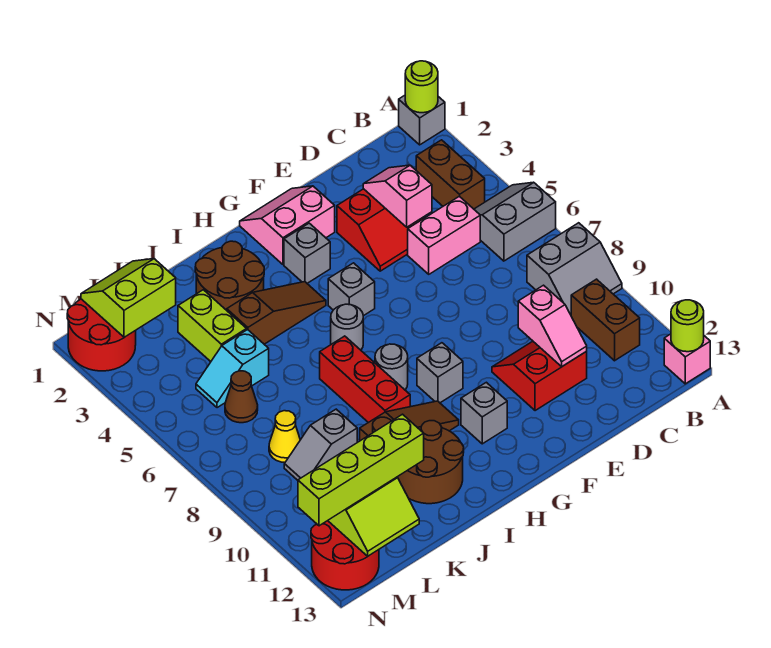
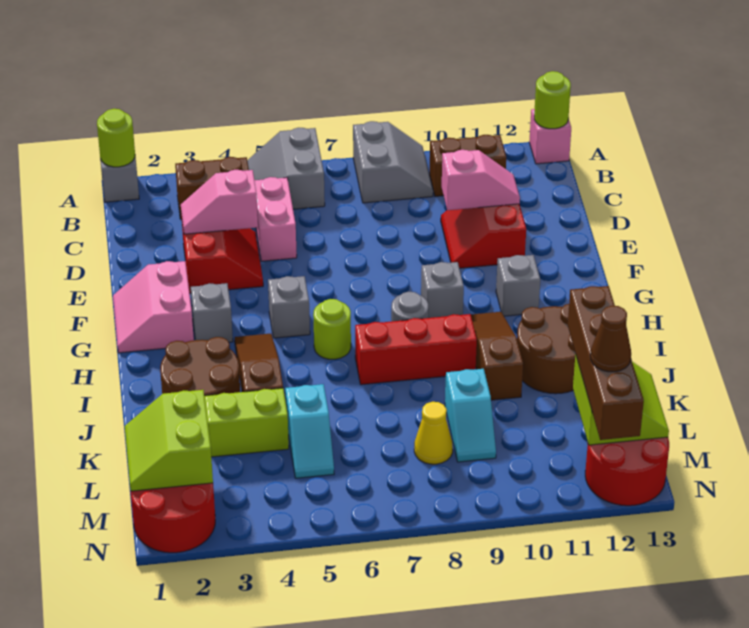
grey 1x1 round brick [331,304,363,350] -> lime 1x1 round brick [313,299,351,359]
grey 1x2 slope [284,409,357,480] -> cyan 1x2 slope [445,369,496,462]
lime 1x4 brick [298,414,424,526] -> brown 1x4 brick [568,286,644,440]
brown 1x1 cone [225,371,258,423] -> brown 1x1 cone moved to [590,306,631,372]

